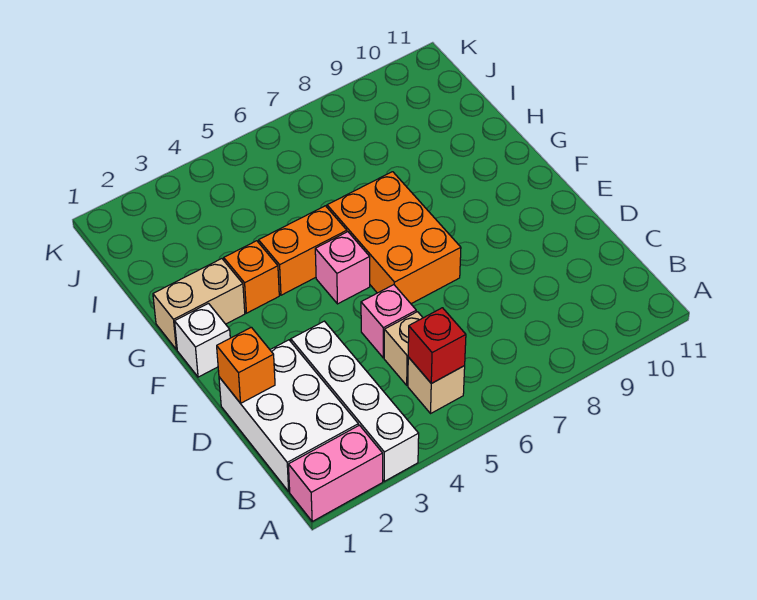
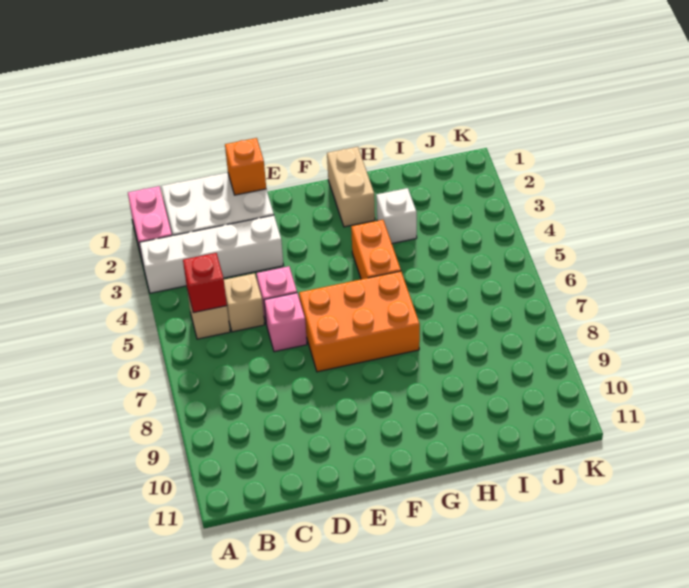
white 1x1 brick [175,303,230,377] -> white 1x1 brick moved to [376,188,417,243]
pink 1x1 brick [315,232,370,304] -> pink 1x1 brick moved to [264,293,307,352]
orange 1x1 brick [224,241,279,313] -> none

